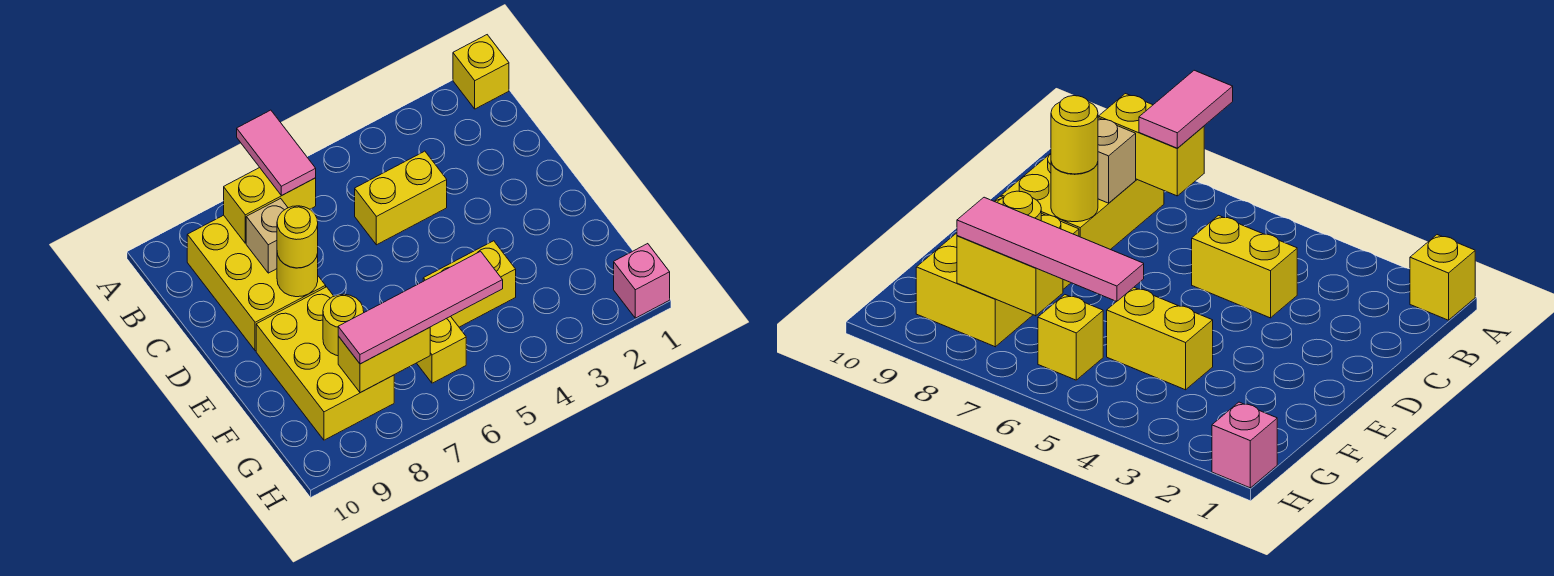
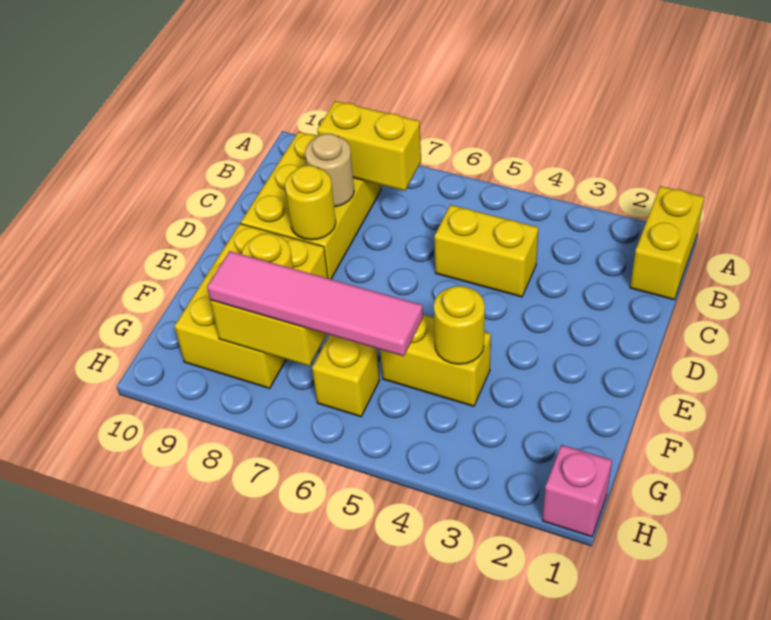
yellow 1x1 brick [453,35,509,109] -> yellow 1x2 brick [630,186,704,300]
pink 1x2 tile [237,110,316,195] -> none
tan 1x1 brick [246,198,288,273] -> tan 1x1 round brick [305,133,354,207]
yellow 1x1 round brick [277,206,318,268] -> yellow 1x1 round brick moved to [434,286,485,364]

